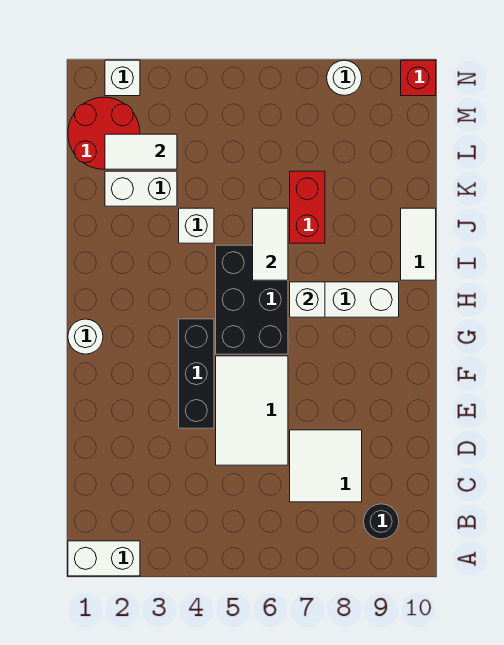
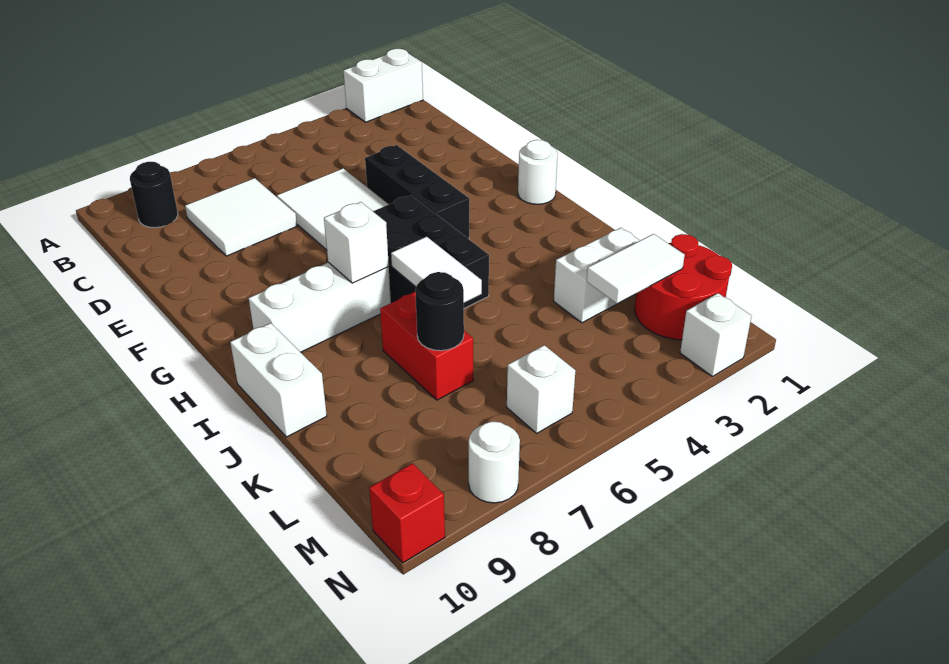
white 1x2 tile [401,208,436,280] -> white 1x2 brick [230,323,327,437]
white 1x1 brick [179,208,214,243] -> white 1x1 brick moved to [507,345,575,433]
none -> black 1x1 round brick [415,272,464,351]

